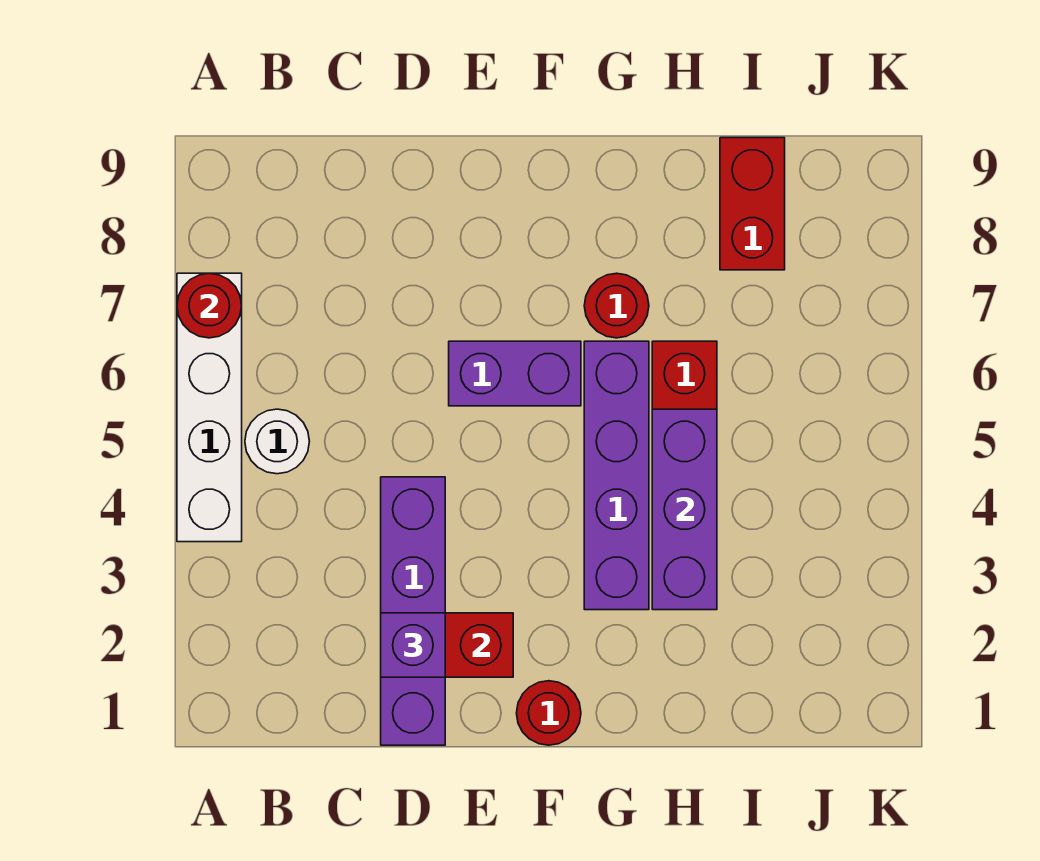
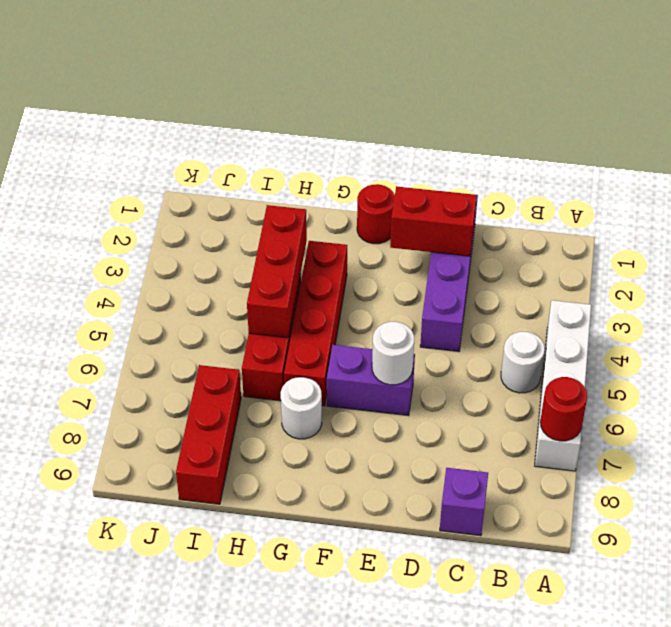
purple 1x1 brick [381,613,445,677] -> purple 1x1 brick moved to [440,468,488,536]
none -> white 1x1 round brick [372,322,414,385]
purple 1x4 brick [584,341,649,610] -> red 1x4 brick [284,241,347,406]
red 1x1 round brick [584,273,649,338] -> white 1x1 round brick [281,377,322,439]
purple 1x3 brick [652,409,717,610] -> red 1x3 brick [247,205,307,338]
red 1x2 brick [720,138,785,270] -> red 1x3 brick [176,365,241,504]

